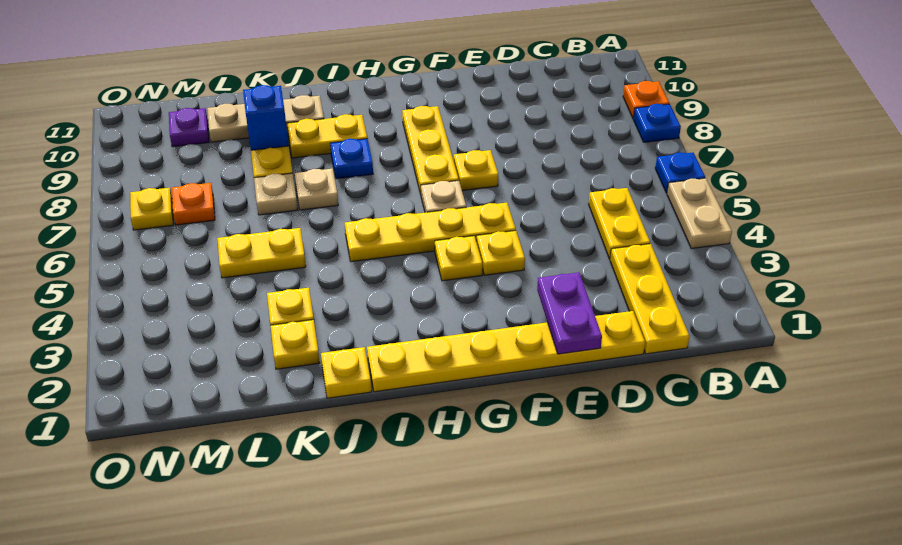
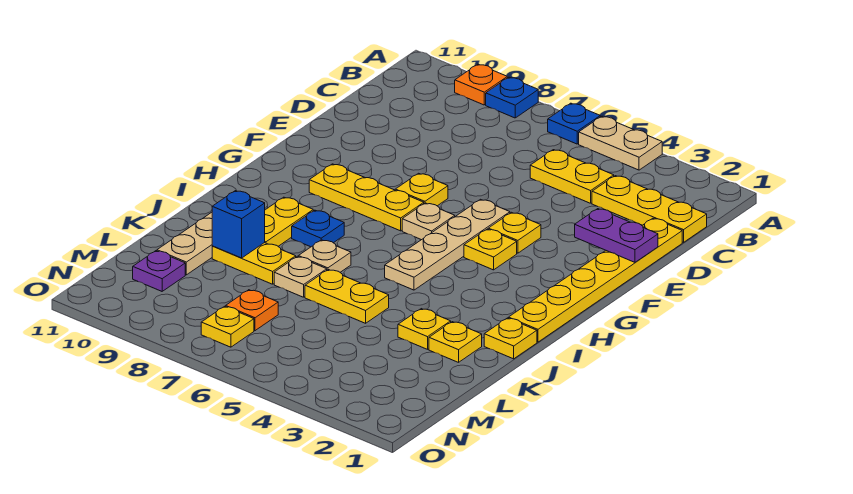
yellow 1x4 plate [345,203,516,262] -> tan 1x4 plate [385,199,510,290]
yellow 1x2 plate [217,228,306,278] -> yellow 1x2 plate turned to [305,270,389,323]

